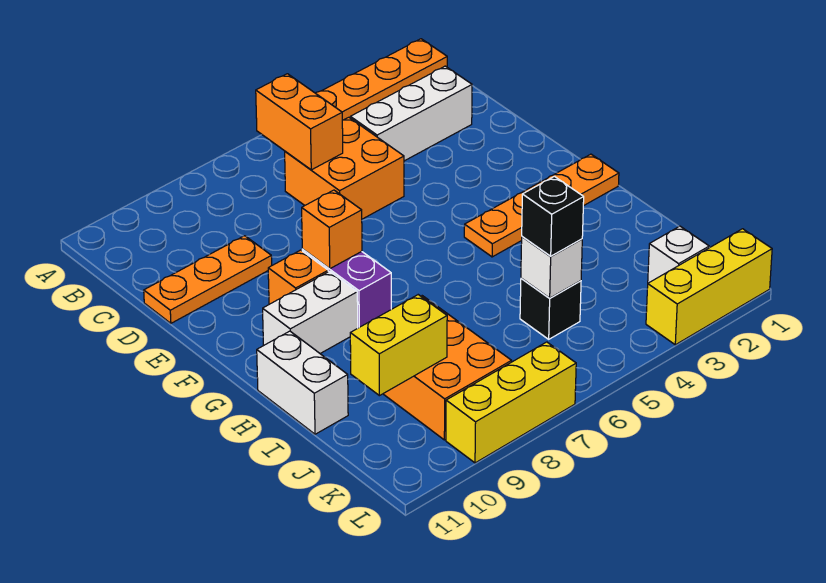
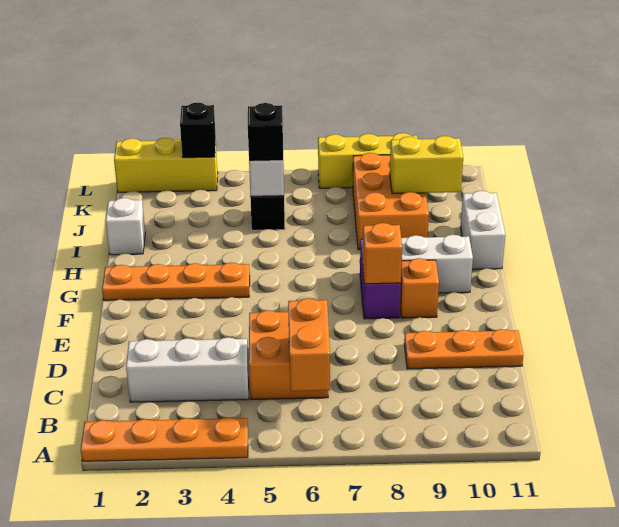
white 1x1 brick [648,226,709,283] -> white 1x1 brick moved to [105,198,145,255]
none -> black 1x1 brick [180,103,216,158]

